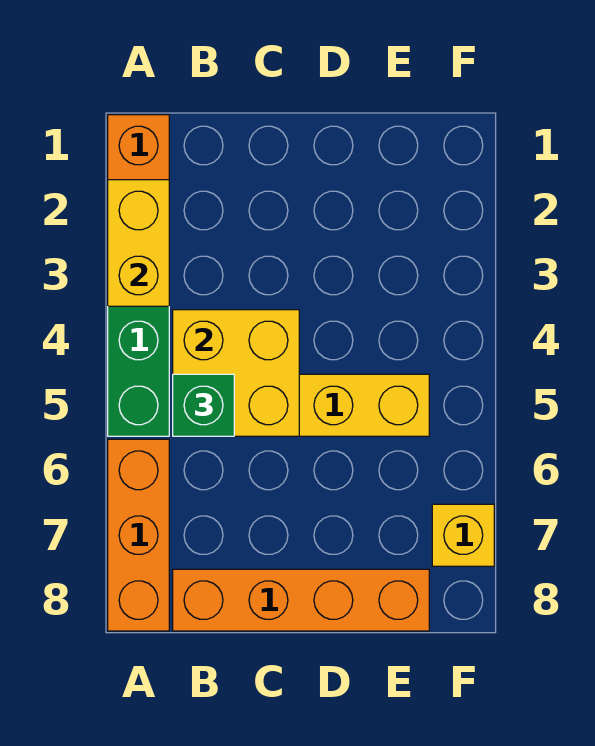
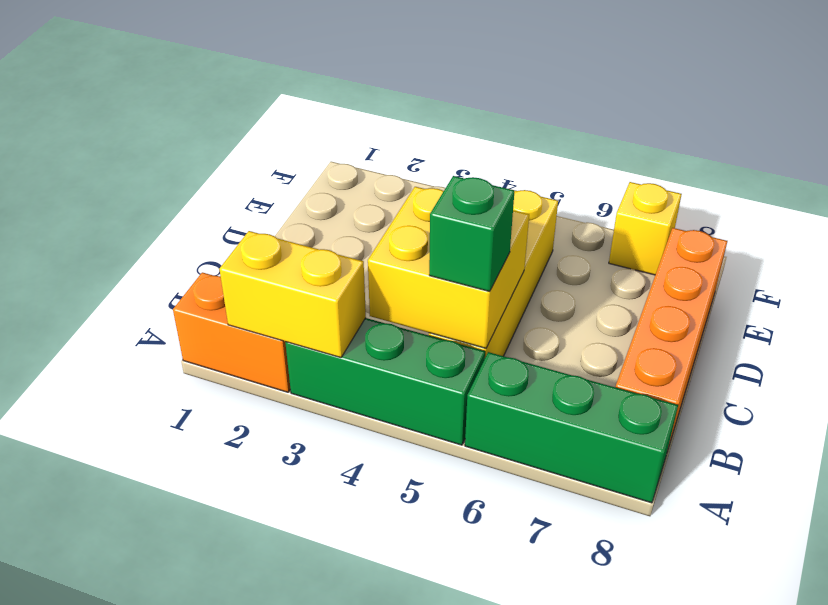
orange 1x3 brick [108,439,169,631] -> green 1x3 brick [465,352,678,503]

